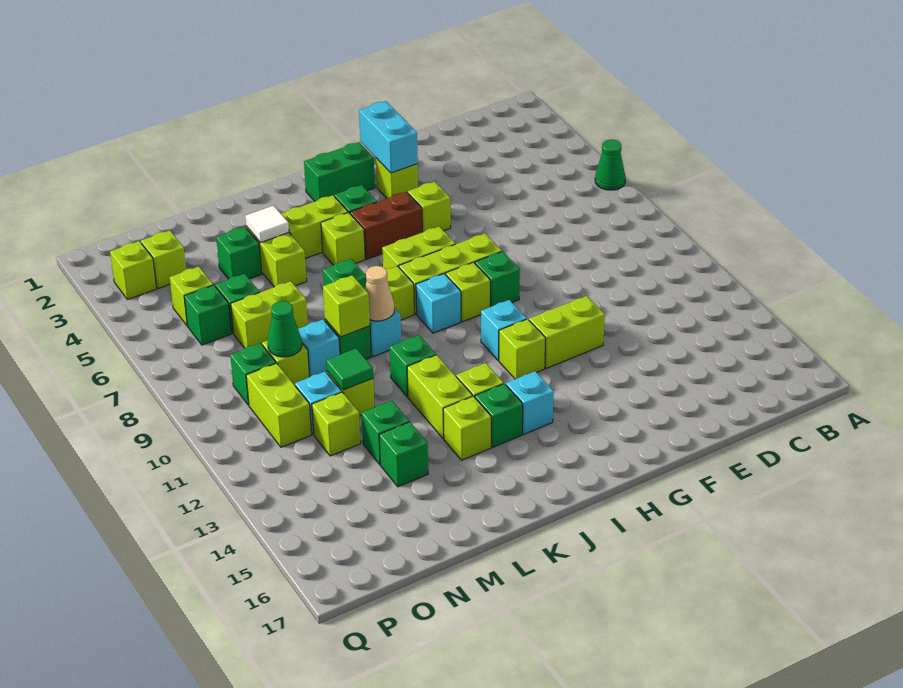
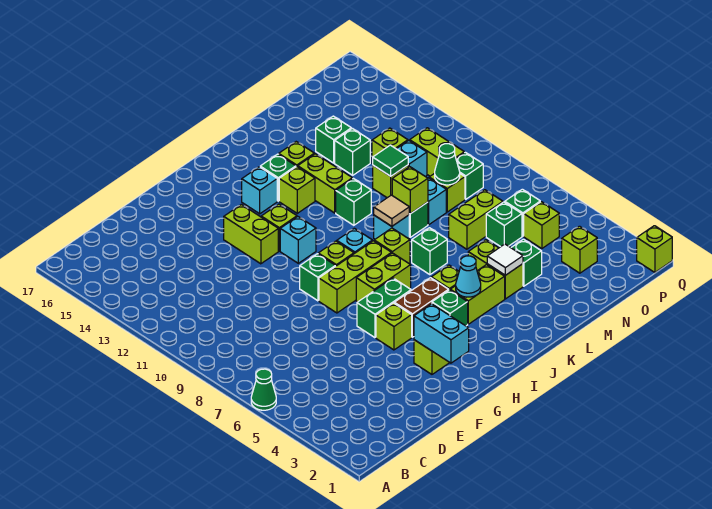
lime 1x2 brick [529,296,605,368] -> lime 1x2 brick turned to [224,204,278,264]
green 1x2 brick [304,142,375,201] -> green 1x2 brick moved to [357,278,411,338]
none -> cyan 1x1 cone [456,256,481,297]
tan 1x1 cone [365,266,395,321] -> tan 1x1 tile [374,195,410,226]
lime 1x1 brick [110,241,157,300] -> lime 1x1 brick moved to [637,226,672,272]

